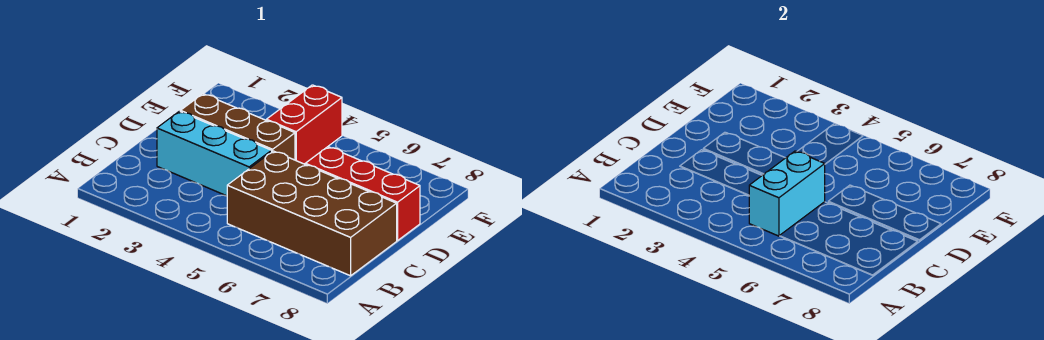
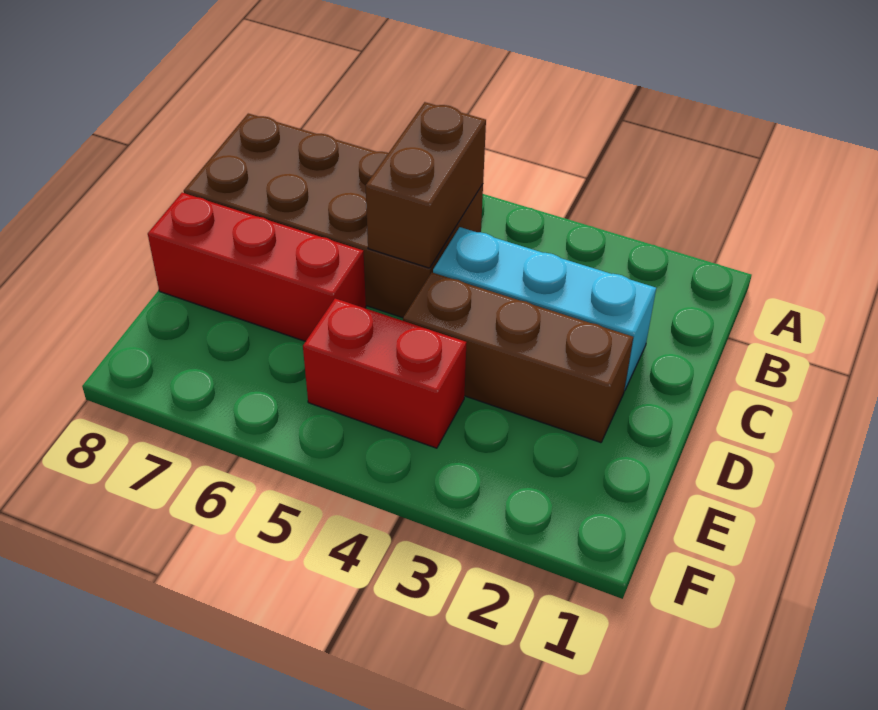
cyan 1x2 brick [749,151,825,236] -> brown 1x2 brick [366,102,486,268]
red 1x2 brick [266,85,342,164] -> red 1x2 brick turned to [303,299,466,448]

